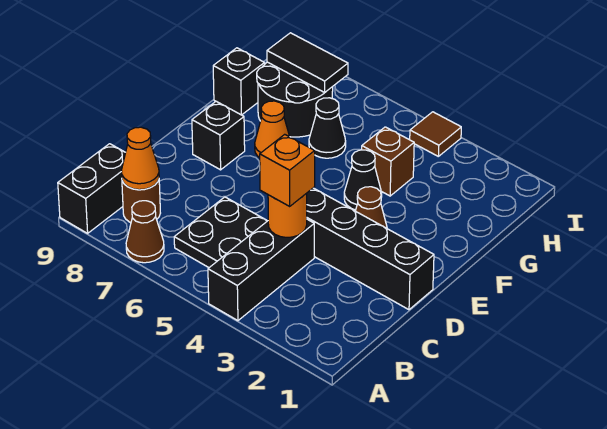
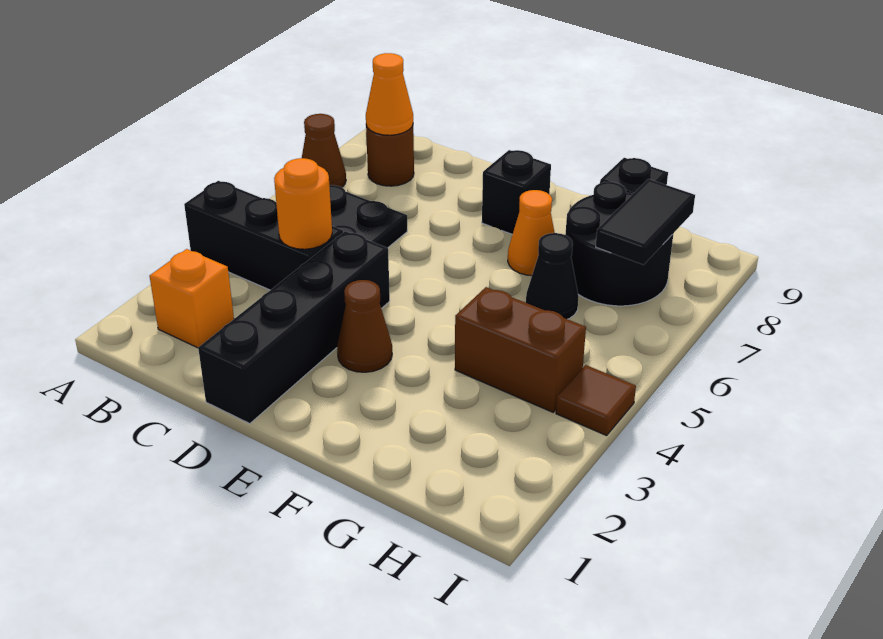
black 1x2 brick [58,144,126,233] -> none
orange 1x1 brick [260,134,315,206] -> orange 1x1 brick moved to [150,249,234,348]
black 1x1 cone [344,150,382,210] -> none
brown 1x1 brick [362,127,414,196] -> brown 1x2 brick [455,287,586,412]

